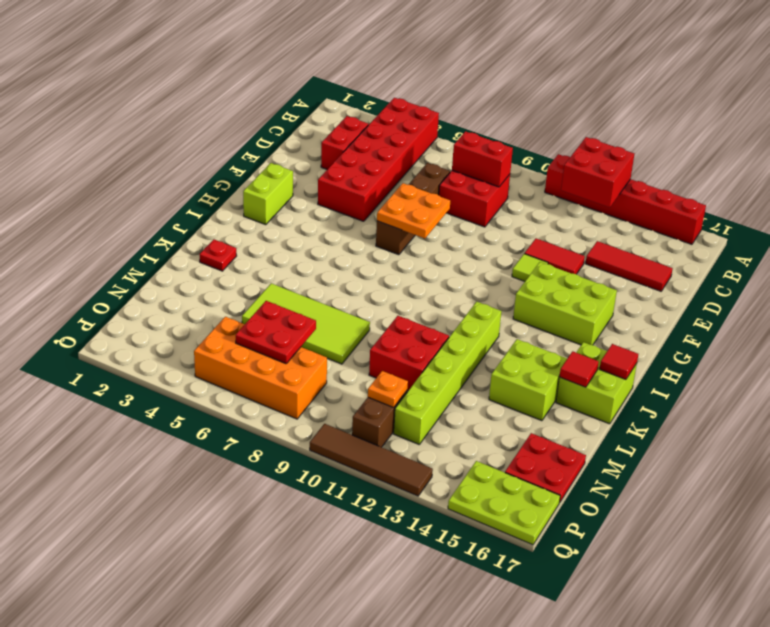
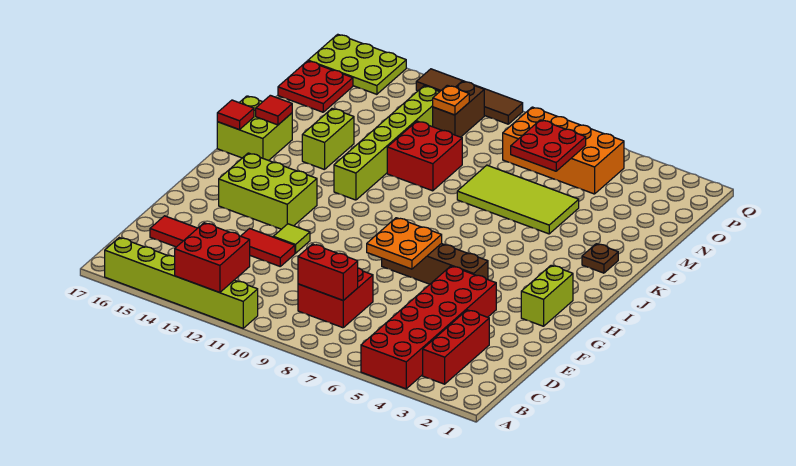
red 1x6 brick [545,154,706,244] -> lime 1x6 brick [105,238,258,328]
red 1x2 brick [321,116,368,169] -> red 1x3 brick [423,310,489,384]
brown 1x4 brick [376,163,450,255] -> brown 1x4 brick turned to [382,244,488,284]
red 1x1 plate [199,239,237,271] -> brown 1x1 plate [582,244,618,273]
lime 2x2 brick [489,339,567,421] -> lime 1x2 brick [302,109,354,170]

